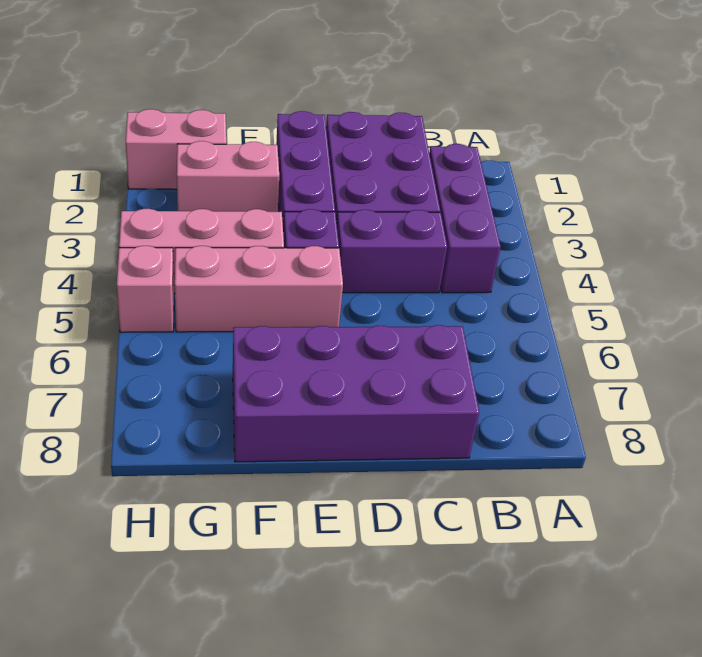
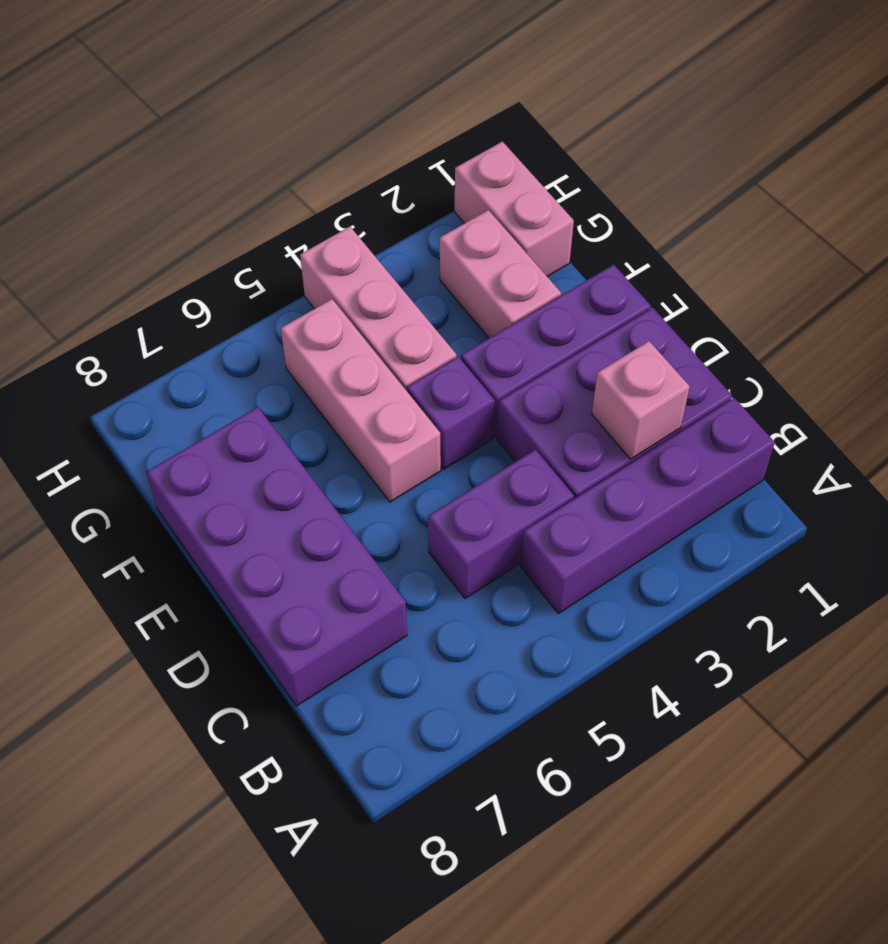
purple 1x3 brick [429,144,501,293] -> purple 1x4 brick [521,398,775,614]
purple 1x2 brick [337,210,447,293] -> purple 1x2 brick turned to [428,450,574,598]
pink 1x1 brick [117,246,174,332] -> pink 1x1 brick moved to [592,341,690,459]

